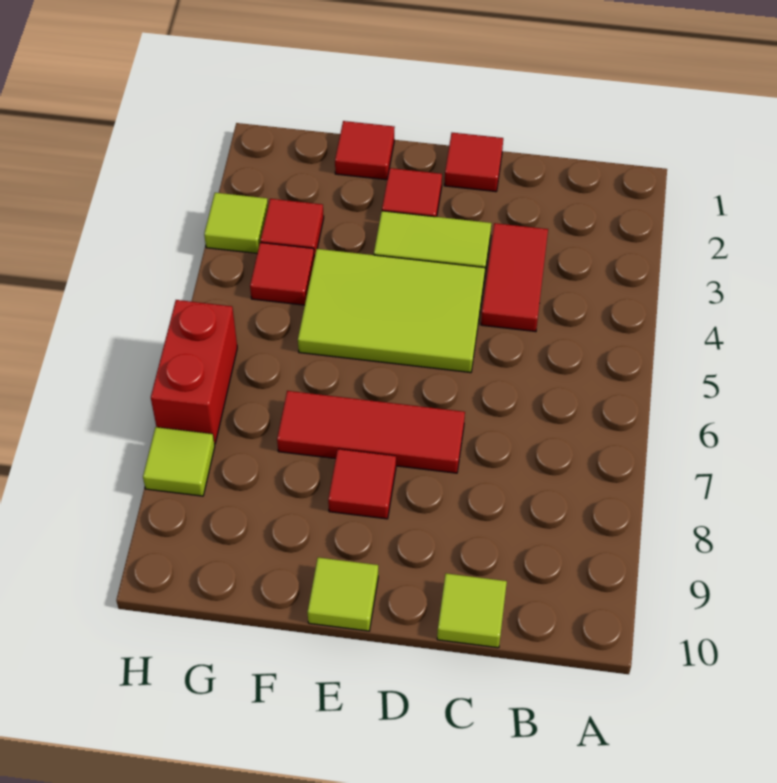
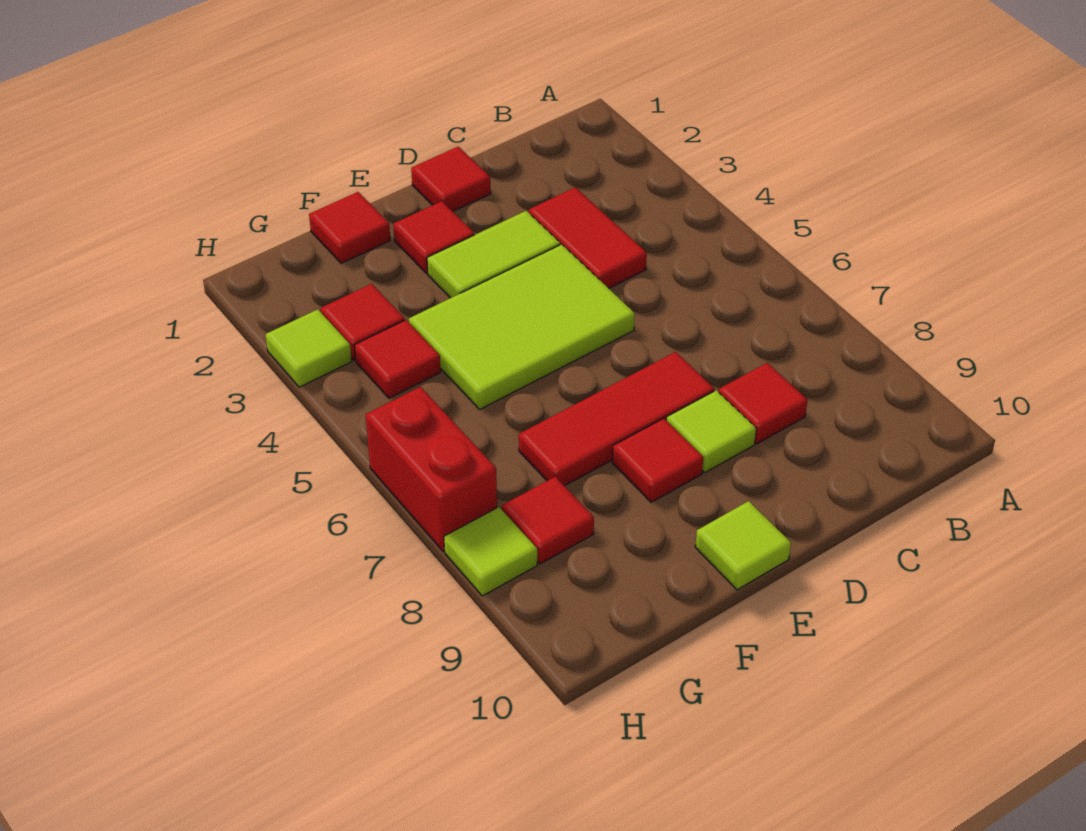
none -> red 1x1 tile [719,363,808,444]
lime 1x1 tile [437,573,507,648] -> lime 1x1 tile moved to [666,390,756,472]
none -> red 1x1 tile [502,477,594,564]

